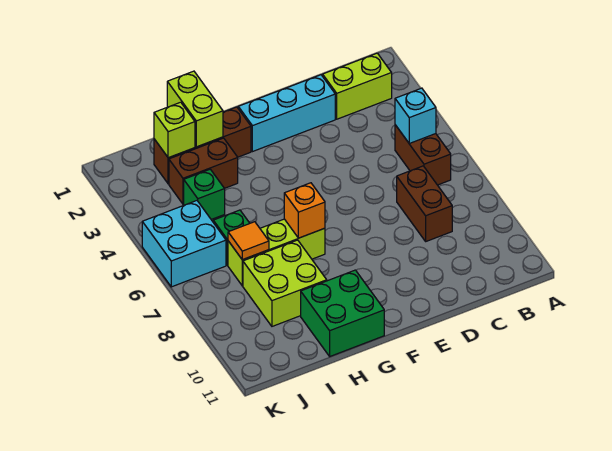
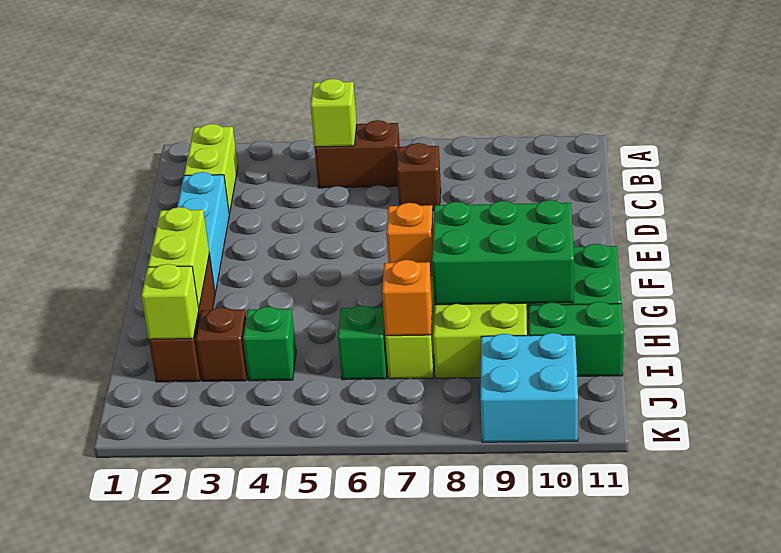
cyan 1x1 brick [395,88,436,143] -> lime 1x1 brick [310,79,357,147]
brown 1x2 brick [397,166,452,241] -> brown 1x1 brick [397,143,441,210]
none -> green 2x3 brick [432,200,574,305]
lime 1x2 brick [167,71,223,147] -> lime 1x2 brick turned to [148,207,209,308]
brown 1x2 brick [169,138,238,204] -> brown 1x1 brick [196,308,247,381]
orange 1x1 tile [228,222,269,260] -> orange 1x1 brick [382,260,432,336]
none -> green 1x2 brick [529,302,624,376]
cyan 2x2 brick [142,201,226,287] -> cyan 2x2 brick moved to [480,333,578,442]

